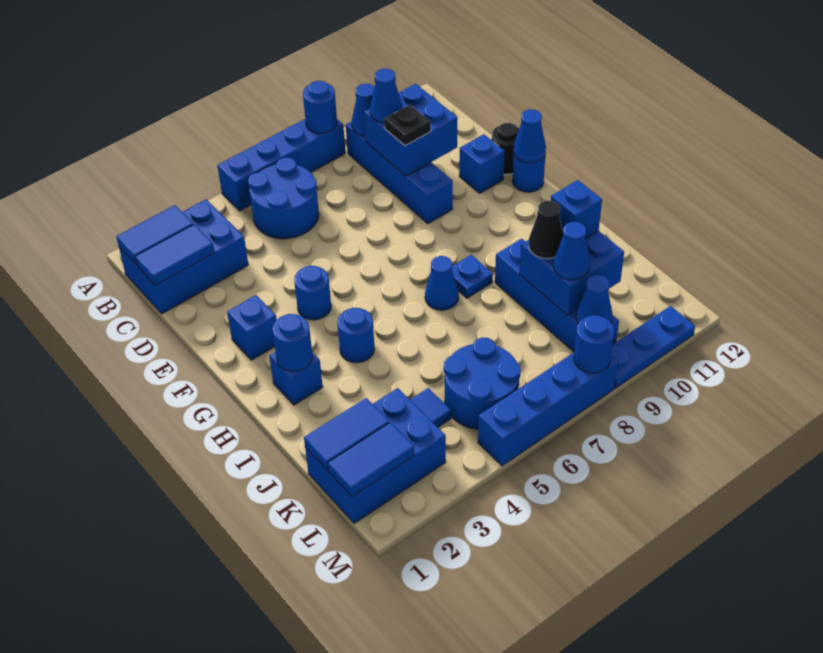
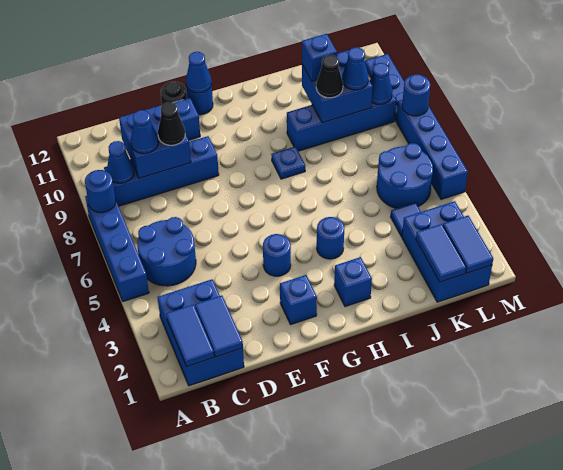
black 1x1 plate [384,105,431,146] -> black 1x1 cone [158,102,185,145]
blue 1x1 round brick [272,314,313,371] -> none
blue 1x1 cone [425,256,459,310] -> none

